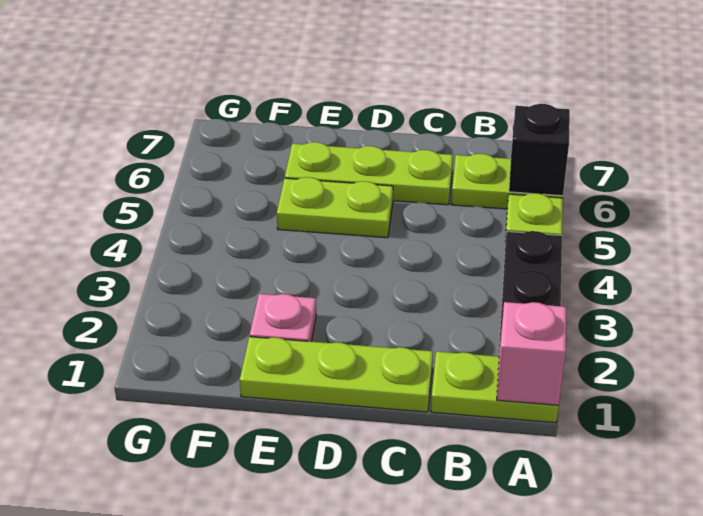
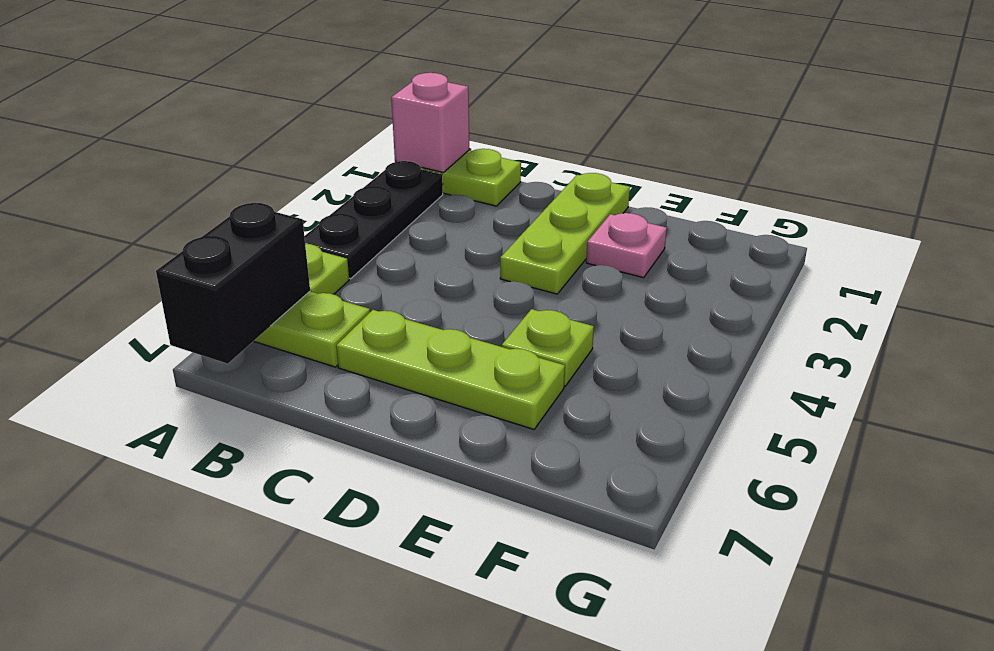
black 1x1 brick [509,104,570,196] -> black 1x2 brick [156,203,310,364]
lime 1x3 plate [240,337,433,412] -> lime 1x3 plate turned to [500,173,630,294]
lime 1x2 plate [277,177,393,238] -> lime 1x1 plate [502,309,594,386]

